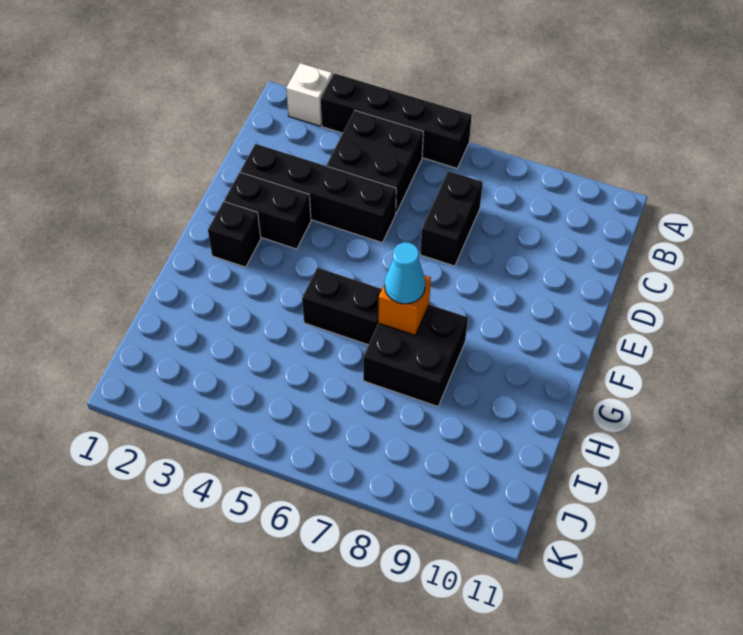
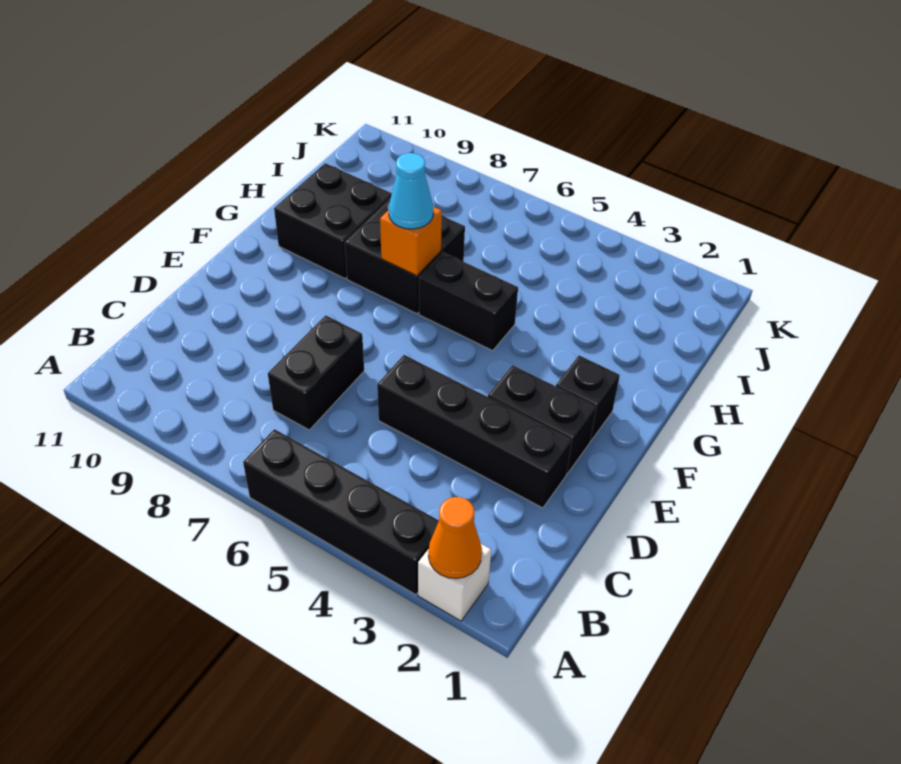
none -> orange 1x1 cone [428,497,482,579]
black 2x2 brick [327,111,423,213] -> black 2x2 brick moved to [274,163,392,278]

